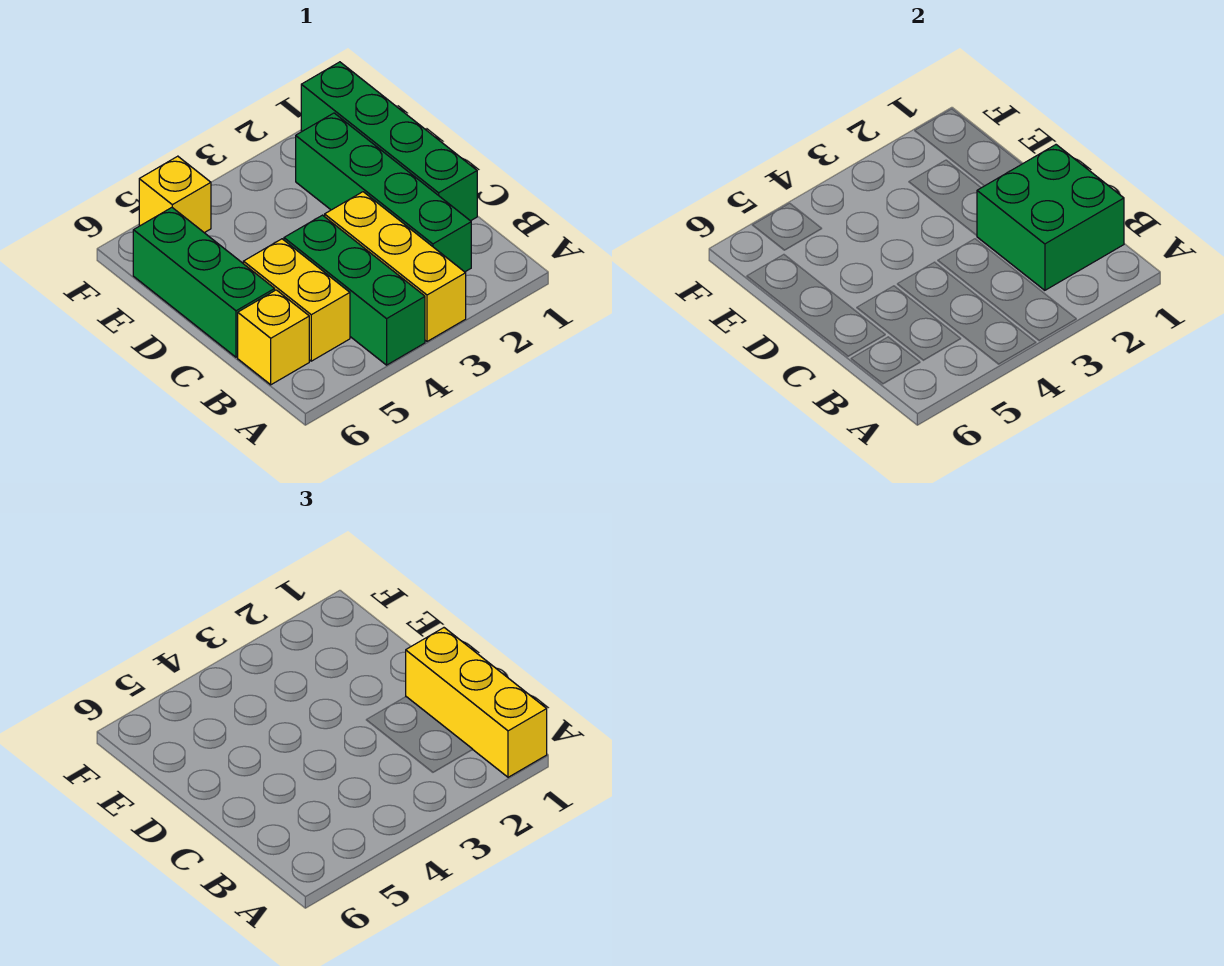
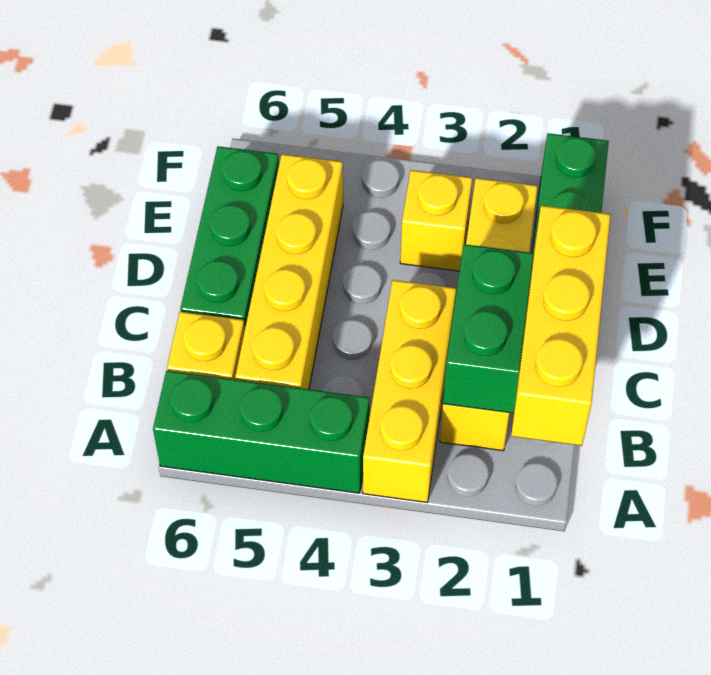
green 1x3 brick [284,215,425,365] -> green 1x3 brick turned to [153,371,369,493]
green 1x4 brick [296,113,471,272] -> yellow 1x4 brick [440,178,538,451]
yellow 1x2 brick [243,239,350,361] -> yellow 1x4 brick [235,154,343,389]
yellow 1x1 brick [139,156,211,233] -> yellow 1x1 brick moved to [400,170,472,271]

